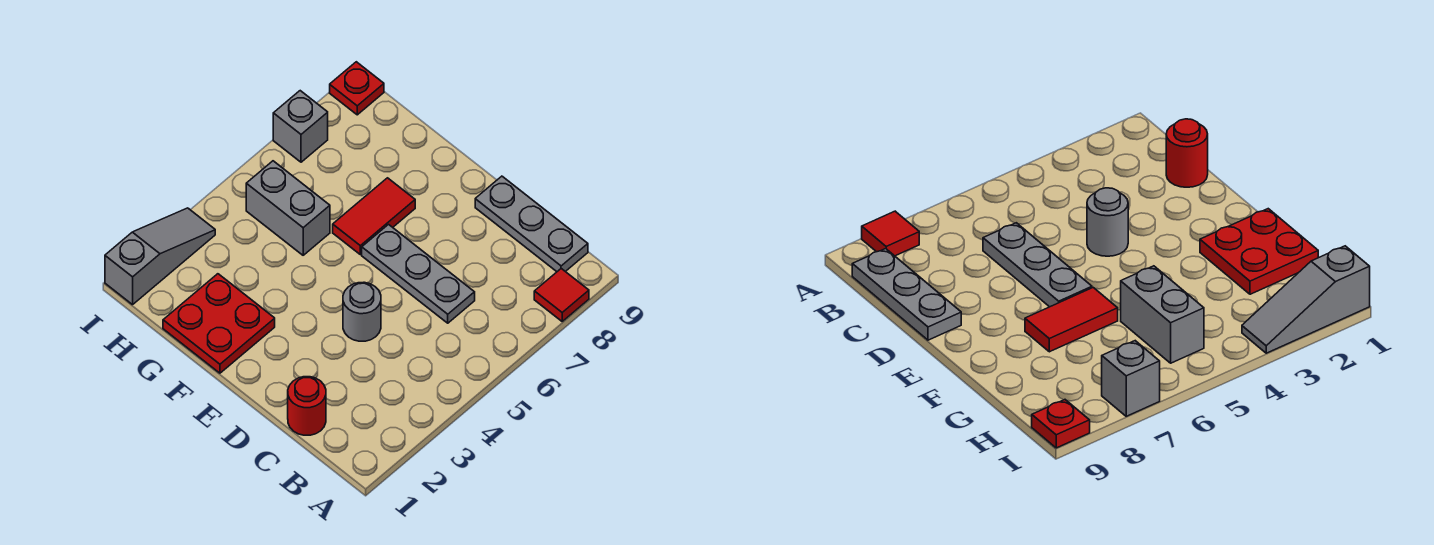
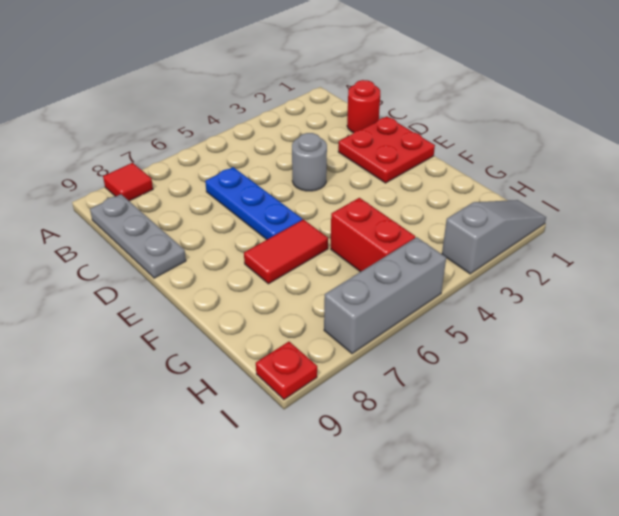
grey 1x3 plate [362,225,475,323] -> blue 1x3 plate [205,167,302,240]
red 2x2 plate [163,274,275,373] -> red 2x2 plate moved to [338,117,435,183]
grey 1x2 brick [246,161,330,255] -> red 1x2 brick [331,198,415,272]
grey 1x3 slope [105,208,215,305] -> grey 1x3 slope turned to [442,200,546,274]
grey 1x1 brick [273,91,328,162] -> grey 1x3 brick [324,237,446,354]

